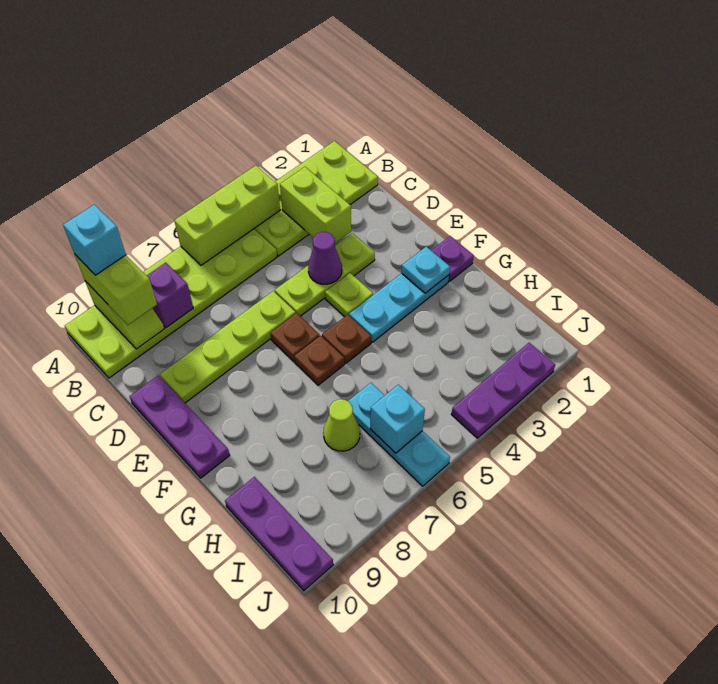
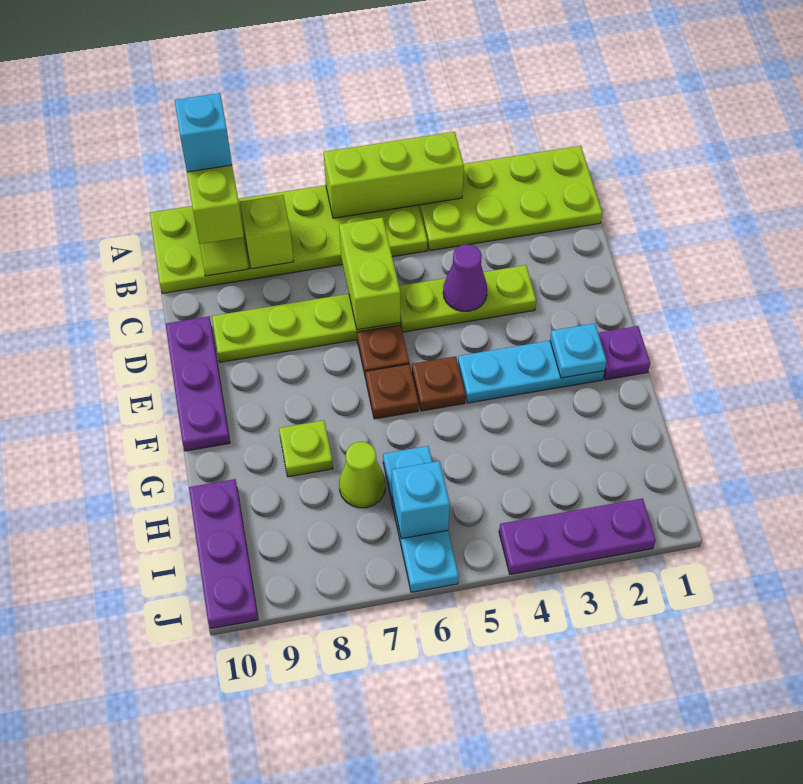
lime 1x2 brick [280,167,351,243] -> lime 1x2 brick moved to [339,217,400,330]
purple 1x1 brick [147,263,193,328] -> lime 1x1 brick [240,195,294,269]
lime 1x1 plate [325,273,373,317] -> lime 1x1 plate moved to [279,420,333,477]

